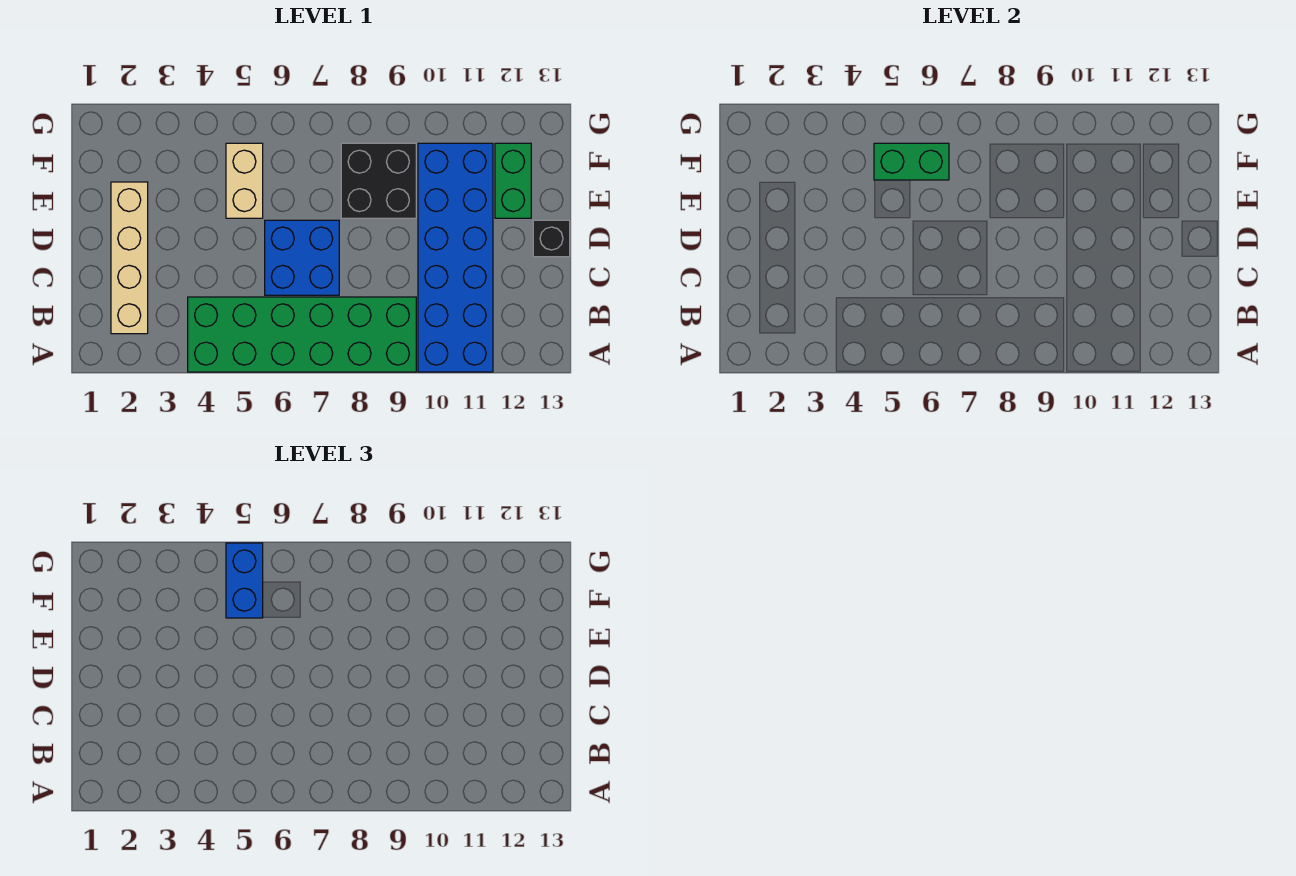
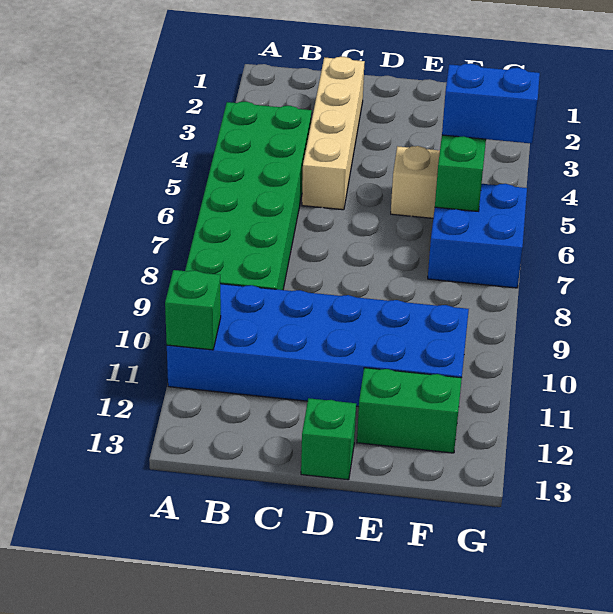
none -> green 1x1 brick [165,270,221,350]
tan 1x4 brick [111,182,148,334] -> tan 1x4 brick turned to [302,57,365,210]
blue 2x2 brick [265,220,339,295] -> blue 2x2 brick moved to [428,184,527,288]
black 1x1 brick [533,220,570,257] -> green 1x1 brick [301,398,356,480]
black 2x2 brick [341,143,416,218] -> none

